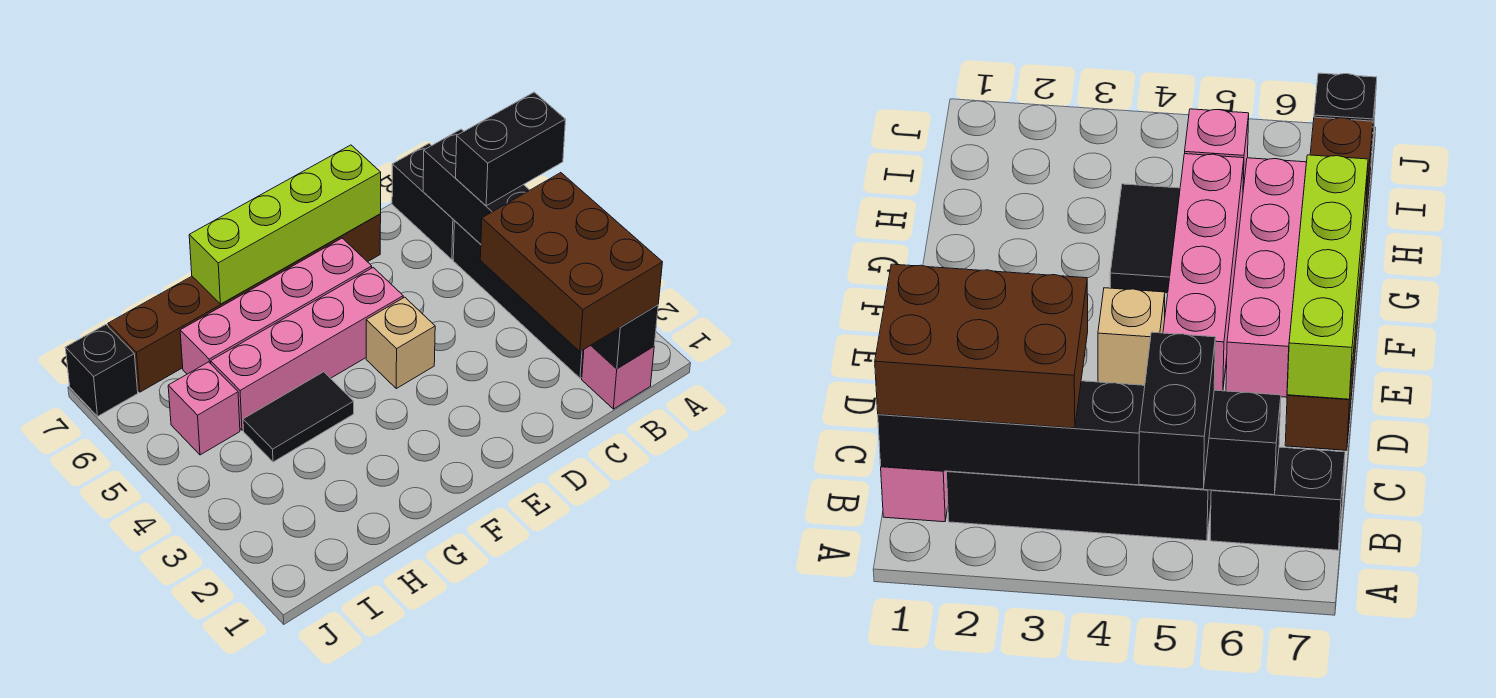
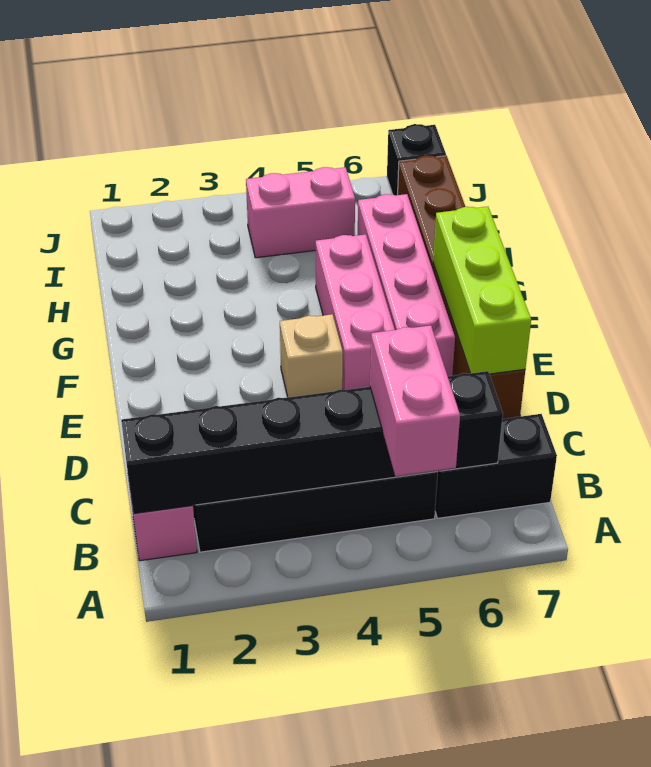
black 1x2 brick [456,92,566,206] -> pink 1x2 brick [370,325,460,476]
brown 2x3 brick [480,173,662,352] -> none
lime 1x4 brick [189,145,381,304] -> lime 1x3 brick [433,207,531,374]
pink 1x4 brick [211,268,403,430] -> pink 1x3 brick [316,234,395,390]
black 1x2 tile [243,372,354,462] -> none
pink 1x1 brick [168,362,240,455] -> pink 1x2 brick [246,167,355,258]

